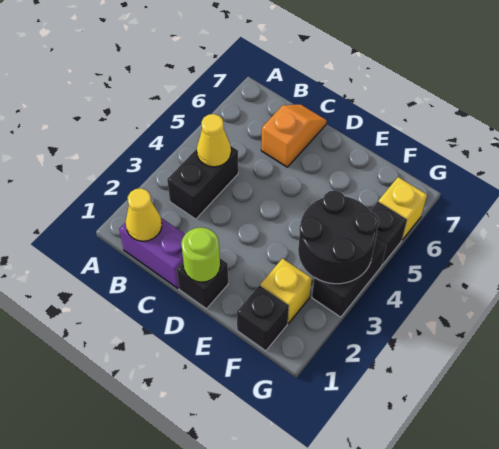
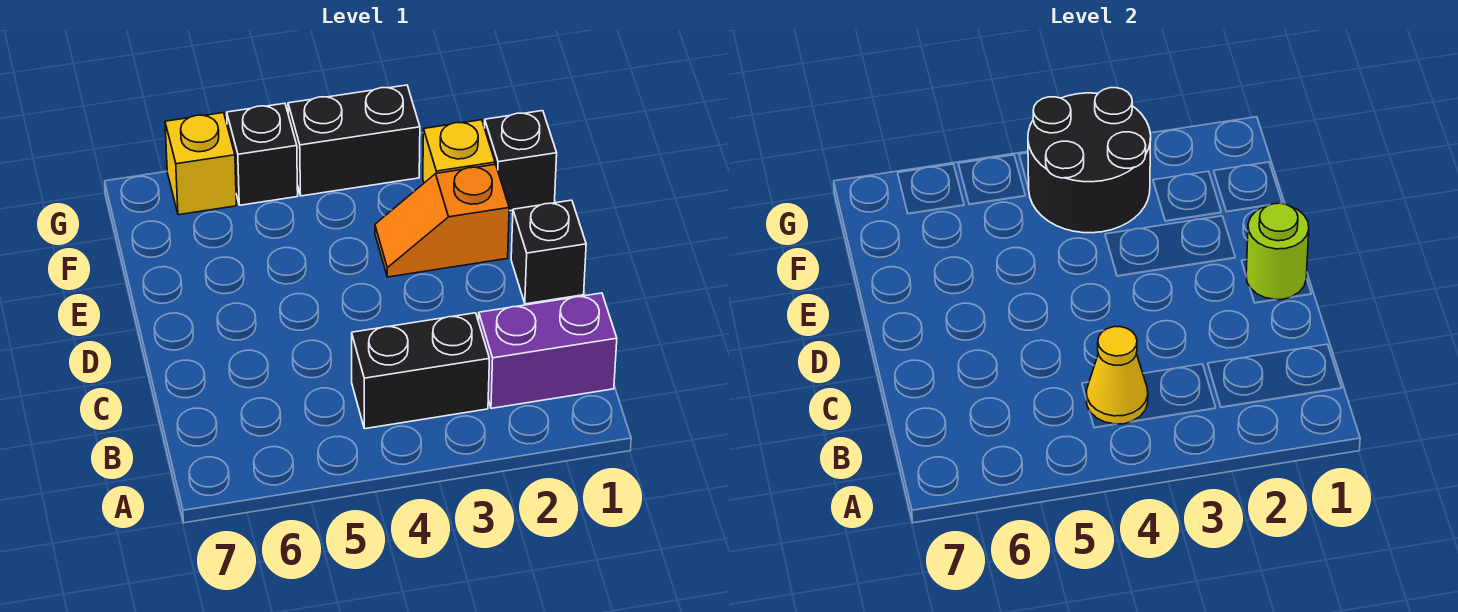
purple 1x2 brick [119,218,185,288] -> purple 1x2 brick turned to [479,293,617,408]
yellow 1x1 cone [126,188,162,241] -> none
orange 1x2 slope [261,105,327,167] -> orange 1x2 slope moved to [375,164,509,277]

